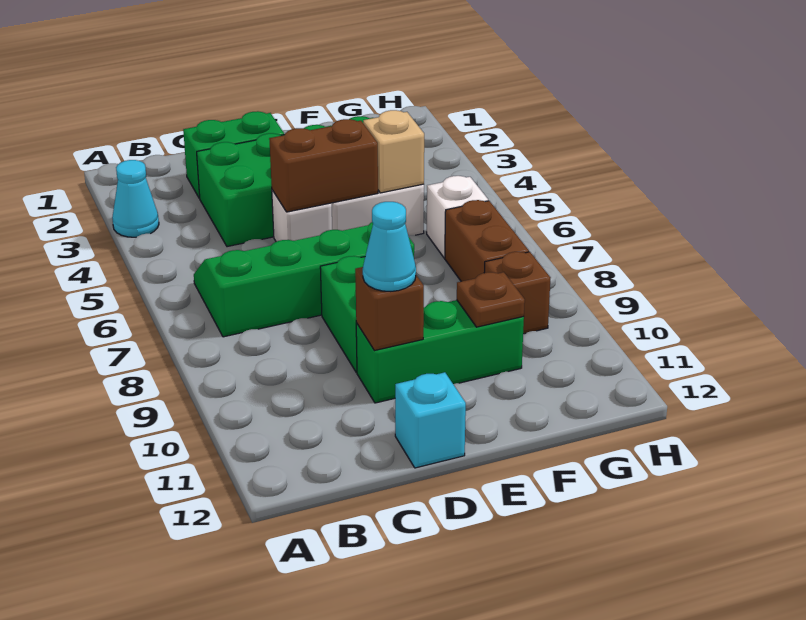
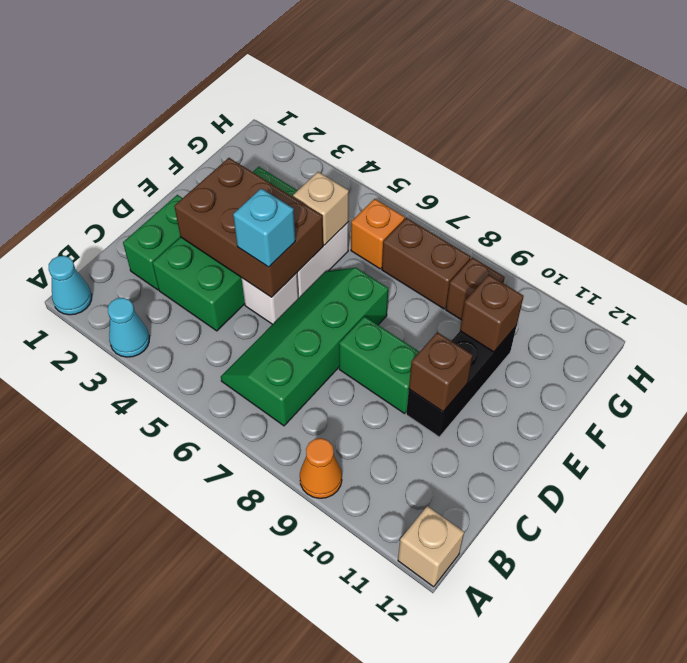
none -> orange 1x1 cone [300,438,342,498]
none -> tan 1x1 brick [398,506,464,587]
brown 1x2 brick [269,119,378,212] -> brown 2x3 brick [174,158,323,297]
green 1x3 brick [356,300,524,403] -> black 1x3 brick [406,327,516,437]
cyan 1x1 cone [363,202,416,291] -> cyan 1x1 cone moved to [49,256,92,315]
cyan 1x1 brick [395,372,466,468] -> cyan 1x1 brick moved to [233,189,295,267]
brown 1x1 plate [457,272,525,327] -> brown 1x1 brick [460,275,524,352]
white 1x1 brick [427,176,488,258] -> orange 1x1 brick [351,199,405,269]

